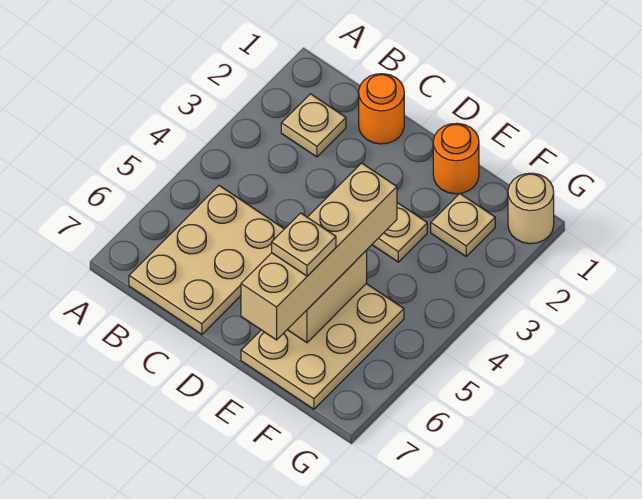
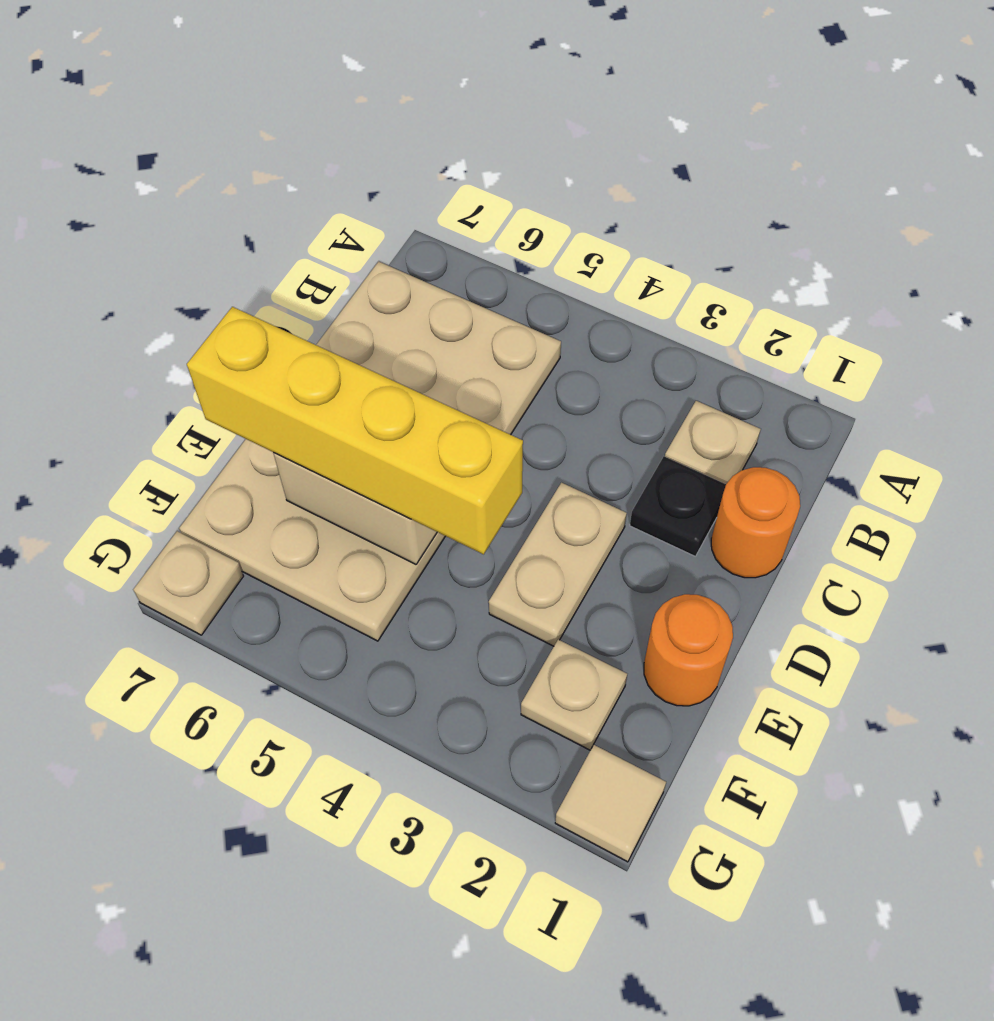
none -> black 1x1 plate [630,456,726,556]
tan 1x4 brick [241,163,397,340] -> yellow 1x4 brick [187,307,523,554]
tan 1x1 plate [272,213,336,276] -> tan 1x1 plate moved to [133,531,243,635]
tan 1x1 round brick [508,173,554,244] -> tan 1x1 tile [555,745,666,862]

